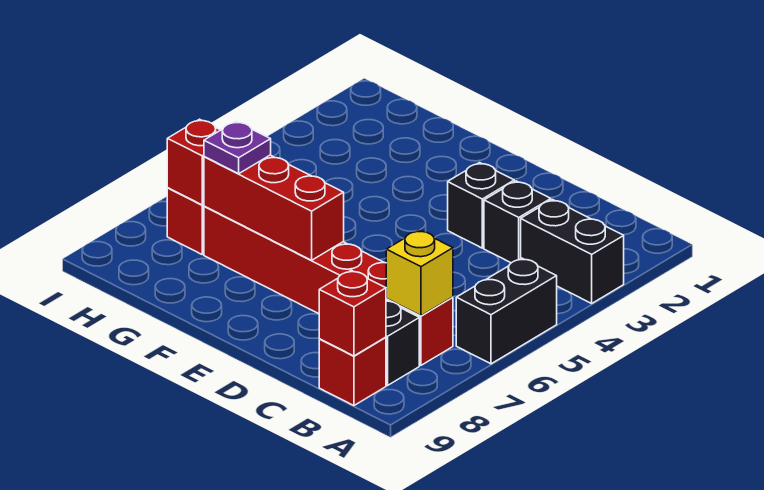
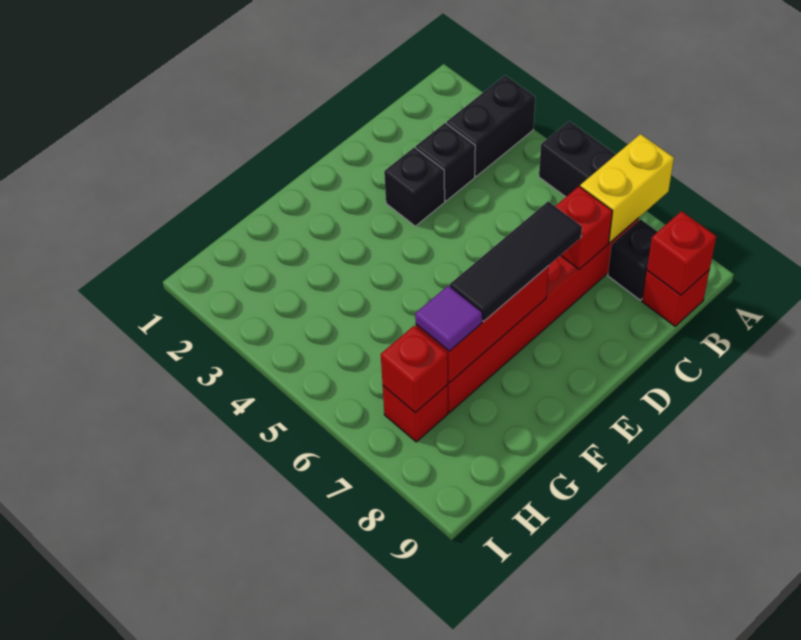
yellow 1x1 brick [386,230,453,316] -> yellow 1x2 brick [580,134,674,242]
none -> red 1x1 brick [555,186,612,269]
none -> black 1x3 tile [450,201,582,321]
purple 1x1 plate [204,121,271,174] -> purple 1x1 tile [415,286,482,351]

